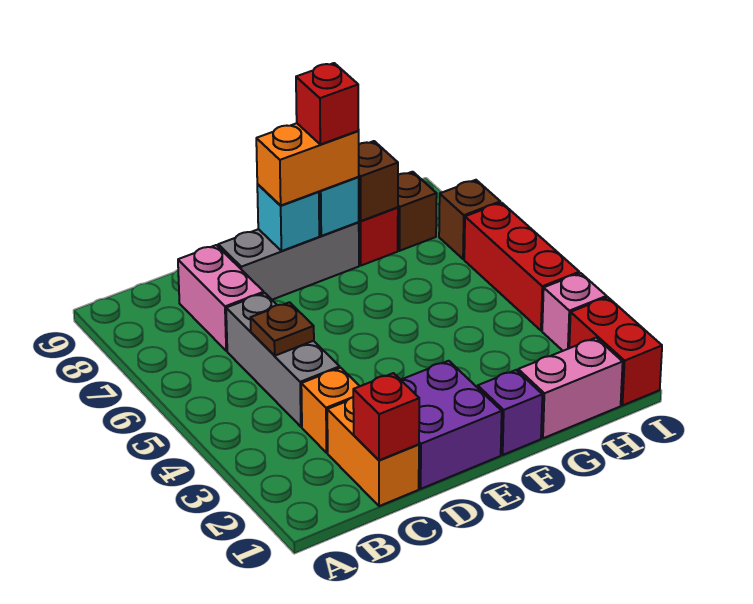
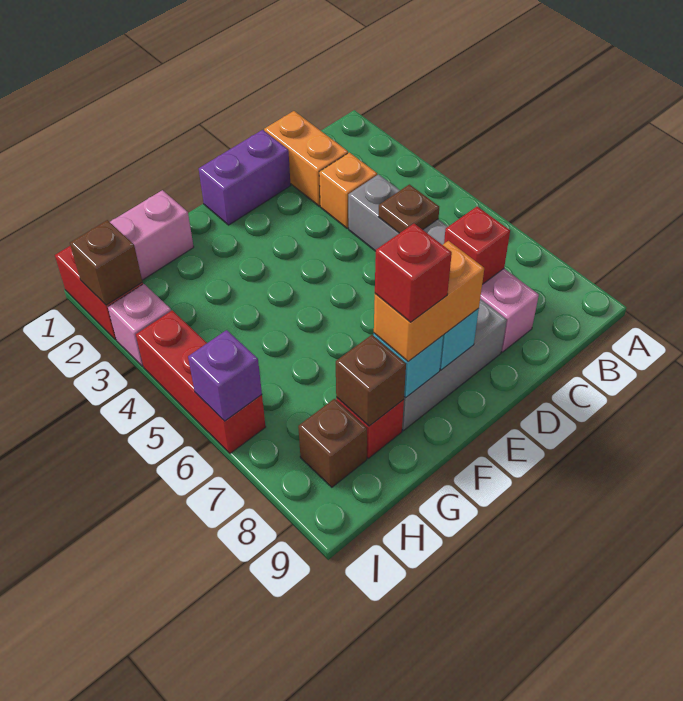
red 1x1 brick [353,373,419,460] -> red 1x1 brick moved to [444,207,510,284]
purple 2x2 brick [401,361,502,489] -> purple 1x2 brick [199,130,291,225]
purple 1x1 brick [478,370,542,455] -> purple 1x1 brick moved to [188,330,262,421]
brown 1x1 brick [439,180,500,259] -> brown 1x1 brick moved to [70,220,142,305]

